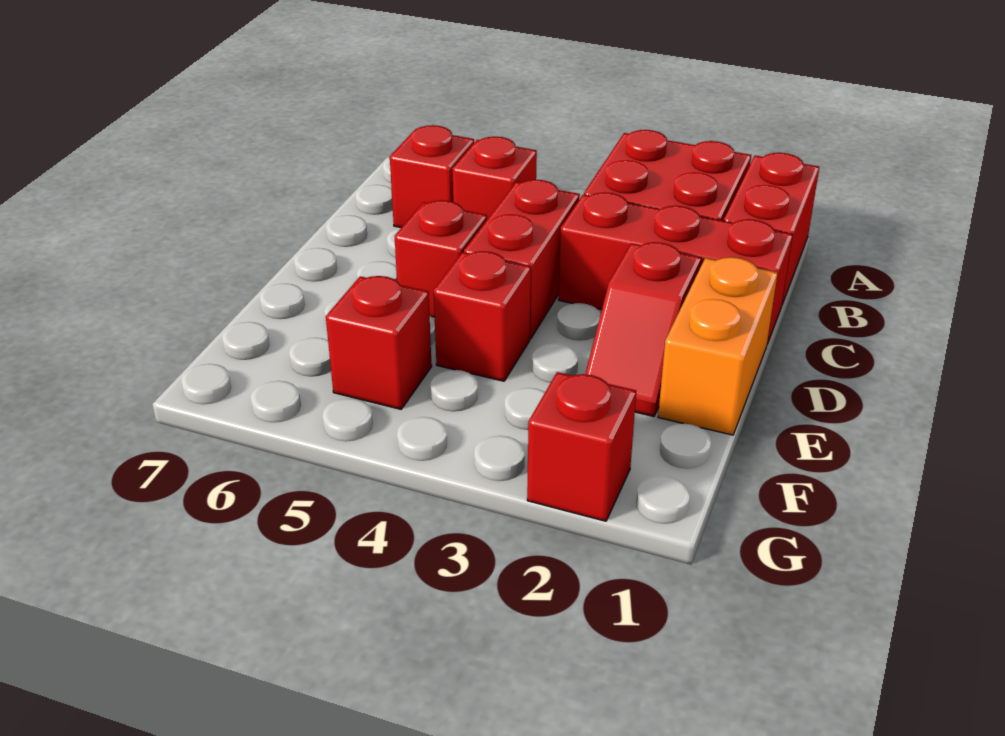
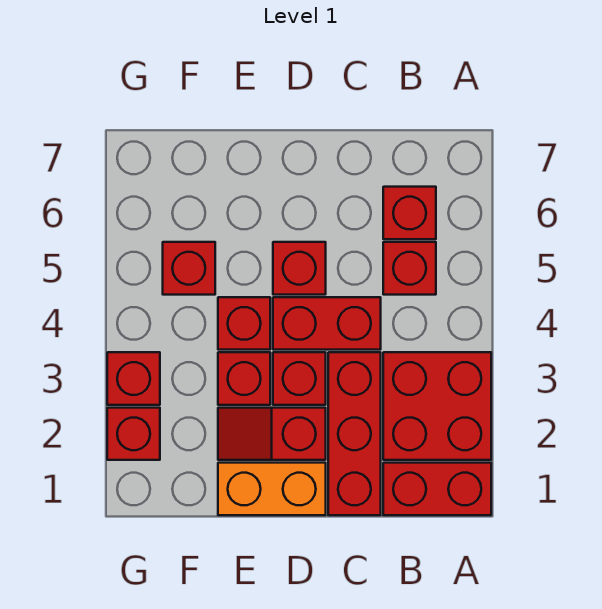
none -> red 1x1 brick [273,352,326,405]
none -> red 1x1 brick [218,352,270,405]
none -> red 1x1 brick [107,352,160,405]

